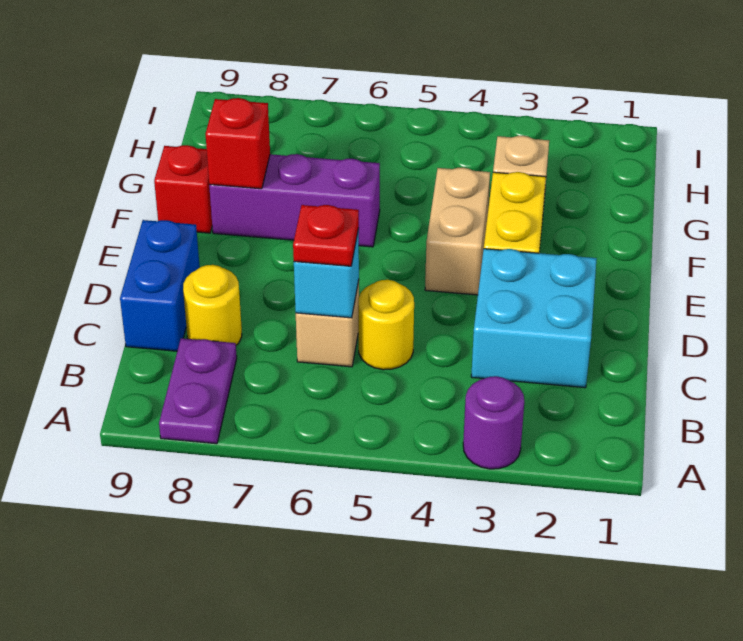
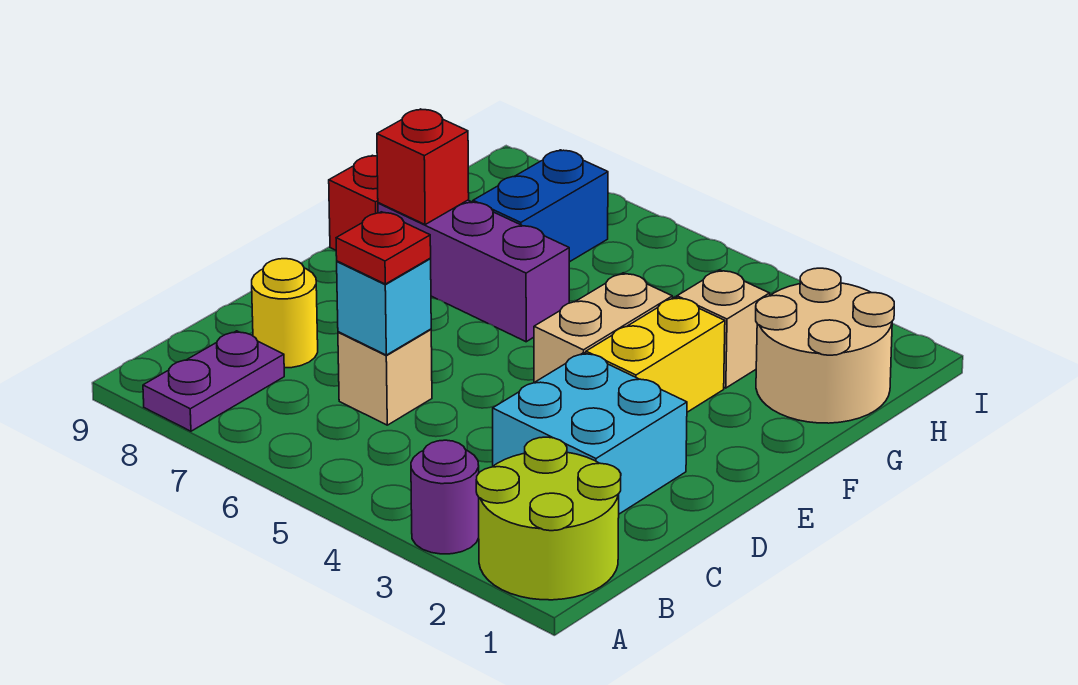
none -> lime 2x2 round brick [476,437,621,600]
yellow 1x1 round brick [358,280,414,370] -> none
blue 1x2 brick [120,220,200,351] -> blue 1x2 brick moved to [473,150,608,262]
none -> tan 2x2 round brick [756,268,894,423]

